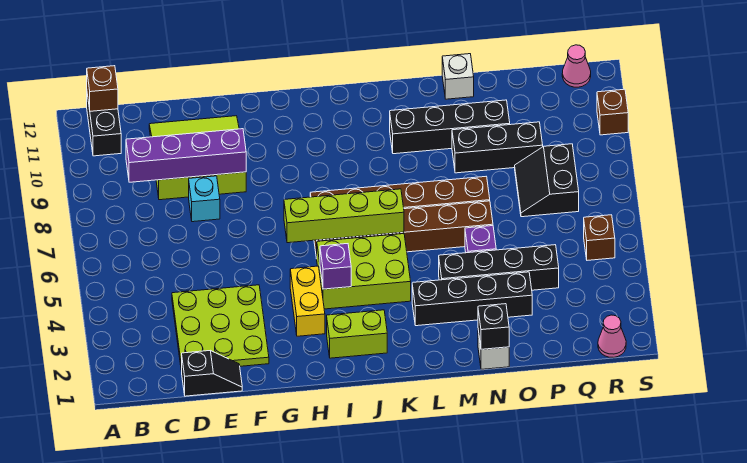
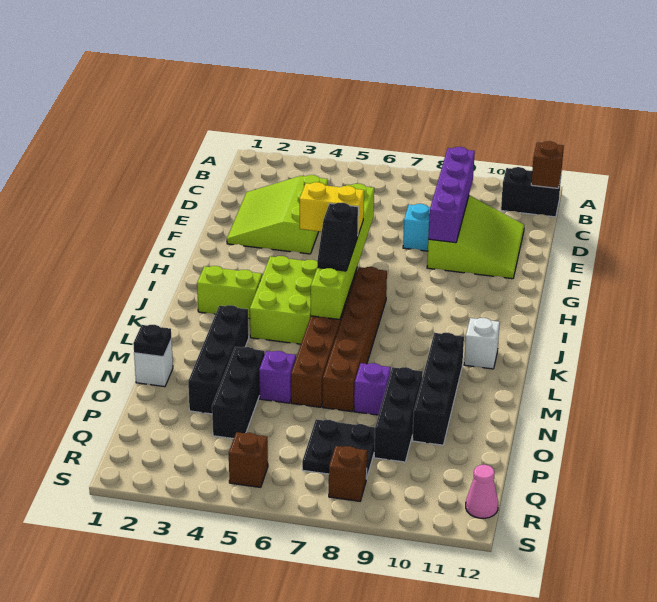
black 1x2 slope [181,351,242,396] -> black 1x2 slope moved to [317,203,358,271]
lime 3x3 plate [172,285,269,371] -> lime 3x3 slope [227,175,328,254]
yellow 1x2 brick [290,266,325,336] -> yellow 1x2 brick moved to [300,182,364,235]
lime 1x4 brick [284,189,404,243] -> lime 1x6 brick [311,184,374,320]
lime 1x2 brick [327,310,387,358] -> lime 1x2 brick turned to [197,266,262,319]
purple 1x1 brick [320,244,351,289] -> purple 1x1 brick moved to [354,363,391,415]
black 1x4 brick [439,245,559,290] -> black 1x3 brick [212,347,265,439]
black 1x1 brick [478,304,509,349] -> black 1x1 plate [133,325,171,357]
white 1x1 brick [442,54,474,99] -> white 1x1 brick moved to [464,318,500,369]
black 2x2 slope [515,144,579,217] -> black 2x2 plate [302,419,375,479]
pink 1x1 cone [598,315,626,357] -> none
brown 1x1 brick [597,89,628,135] -> brown 1x1 brick moved to [329,446,367,501]

